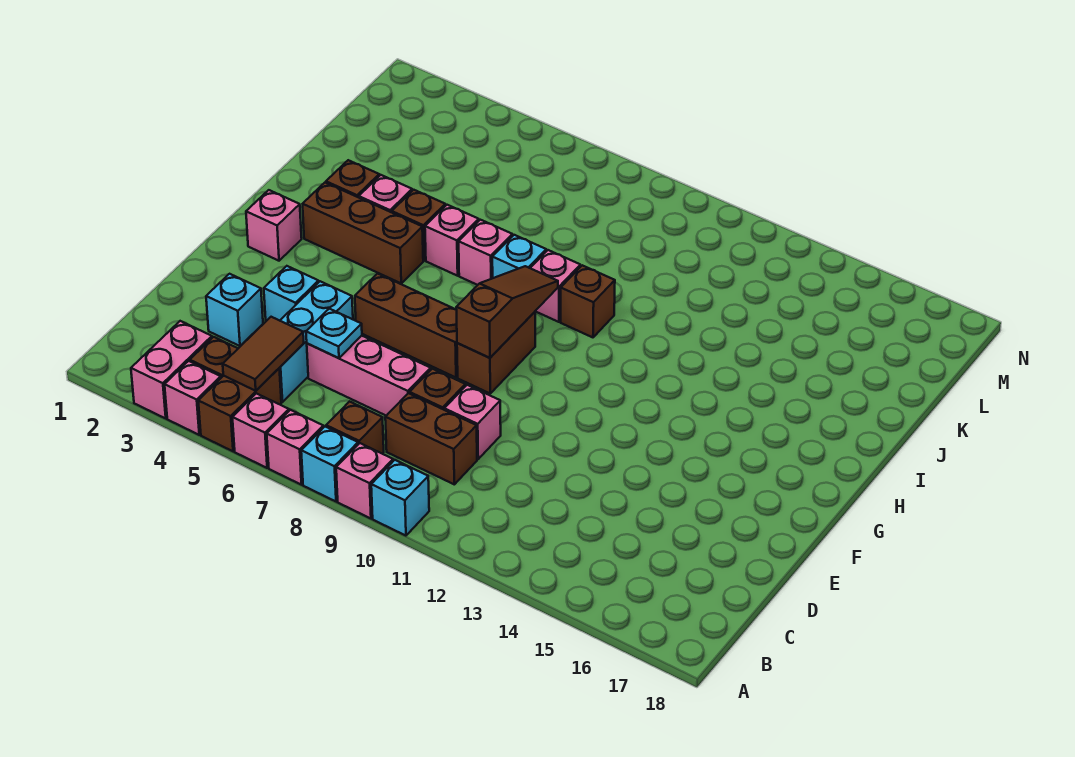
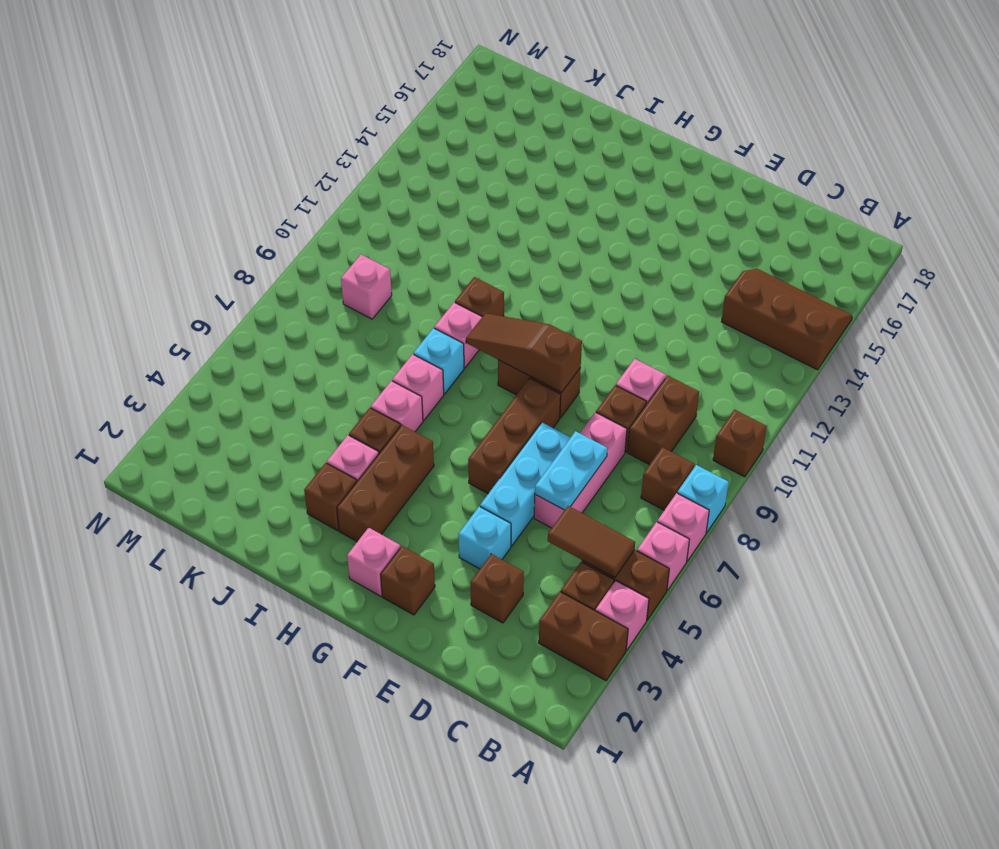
pink 1x2 brick [131,321,212,418] -> brown 1x2 brick [539,592,628,681]
pink 1x1 brick [336,443,393,519] -> pink 1x1 brick moved to [341,255,392,319]
cyan 1x1 brick [371,460,429,536] -> brown 1x1 brick [713,410,767,477]
none -> brown 2x3 slope [721,269,853,370]
cyan 1x3 brick [279,281,353,402] -> cyan 1x3 brick turned to [480,422,571,546]
cyan 1x1 brick [206,274,263,346] -> brown 1x1 brick [470,554,524,623]
cyan 1x1 plate [306,309,362,358] -> cyan 1x2 plate [535,431,608,510]
none -> brown 1x1 brick [381,546,435,615]

